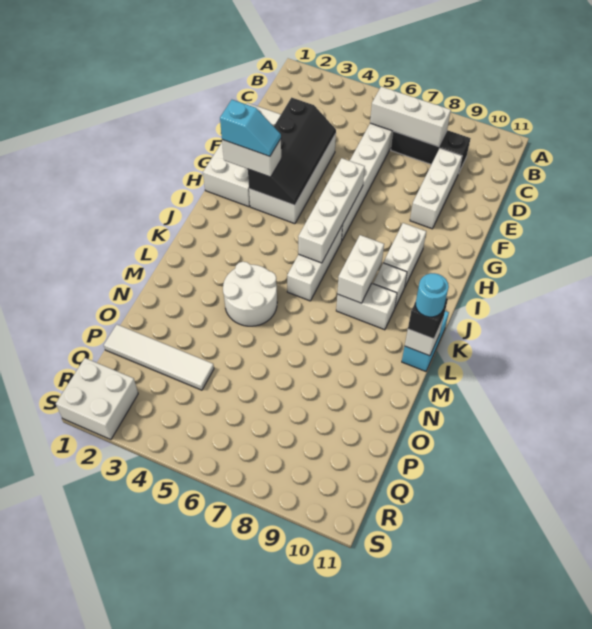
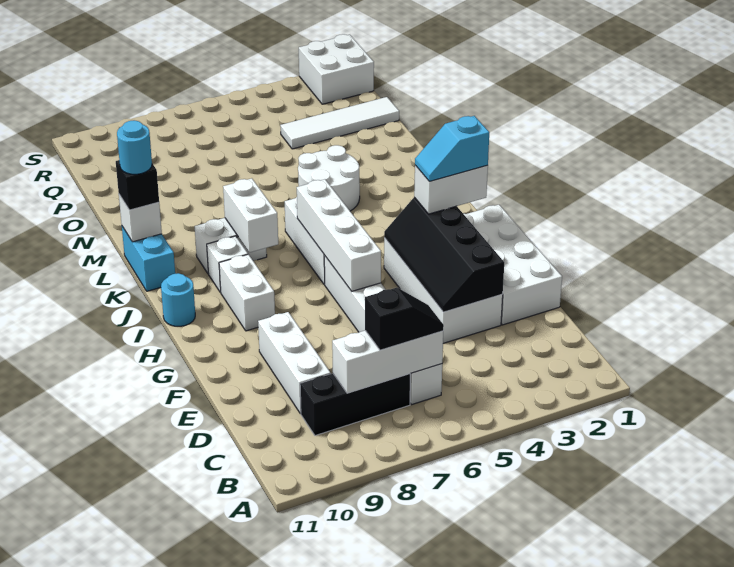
none -> black 1x2 slope [365,288,444,350]
none -> cyan 1x1 round brick [161,273,195,326]

